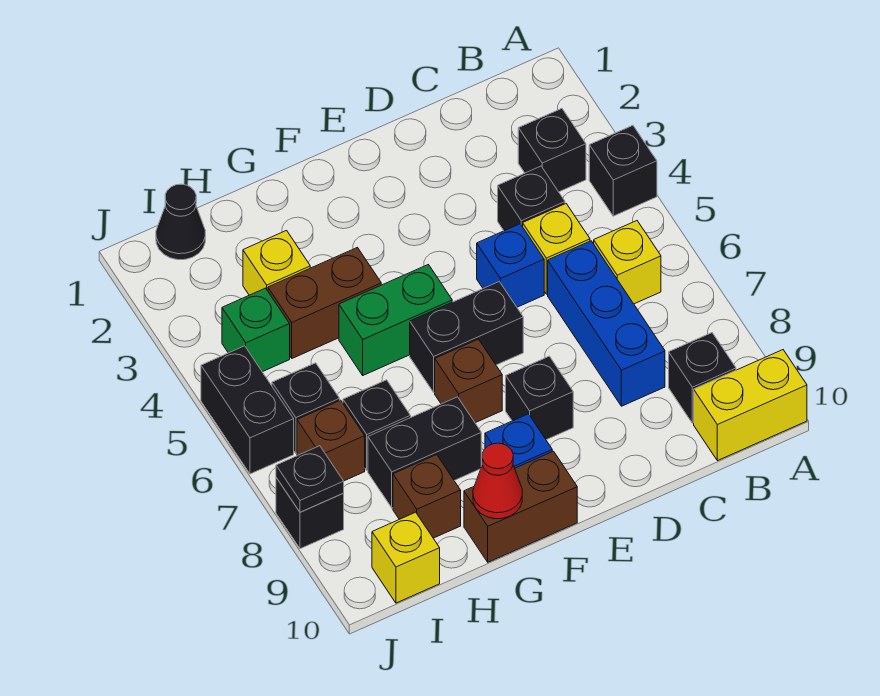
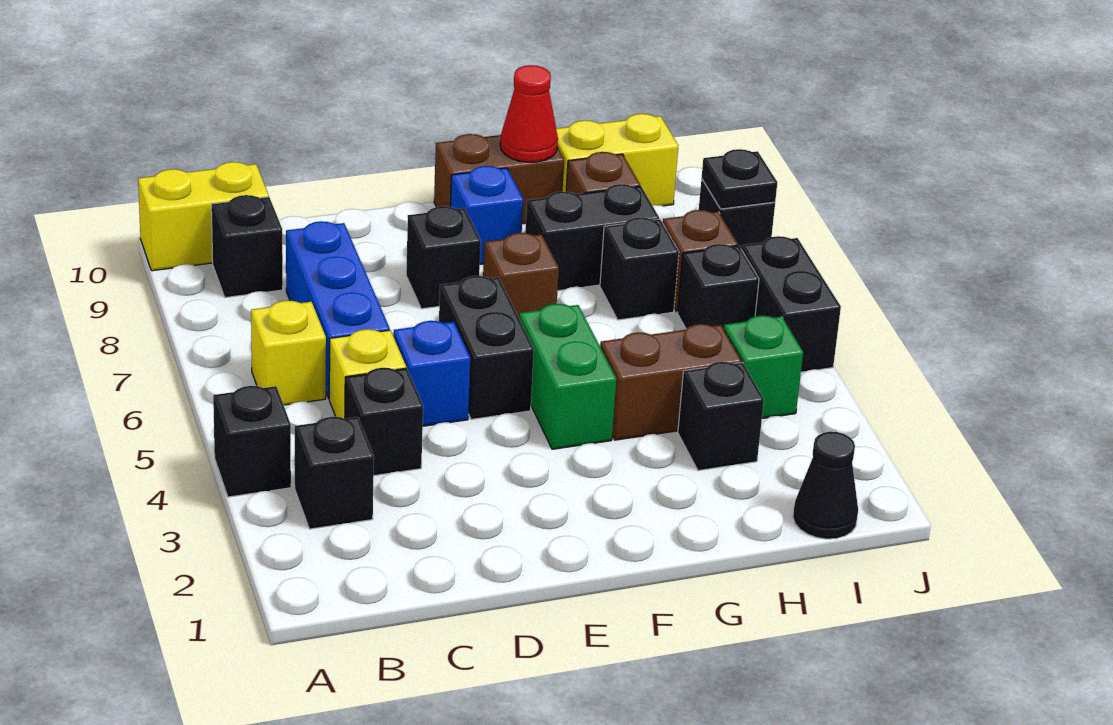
black 1x2 brick [410,282,523,392] -> black 1x2 brick turned to [439,276,534,419]
green 1x2 brick [339,265,452,375] -> green 1x2 brick turned to [519,304,616,449]
yellow 1x1 brick [243,231,310,295] -> black 1x1 brick [678,362,764,471]
yellow 1x1 brick [372,512,440,603] -> yellow 1x2 brick [556,114,678,206]

